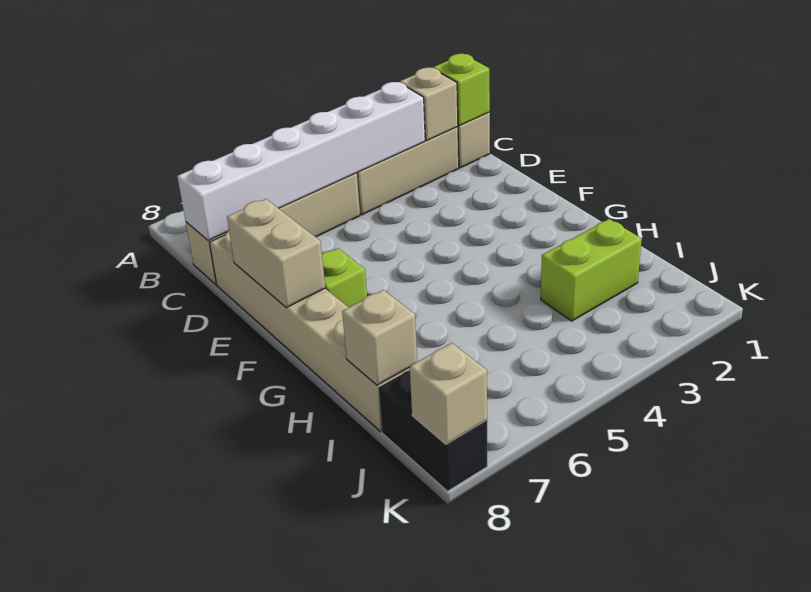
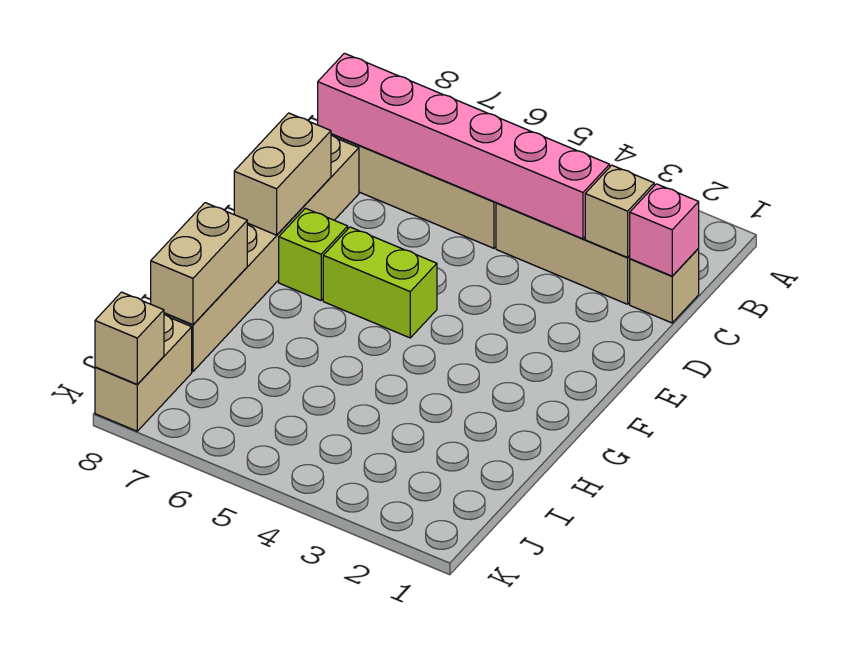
lime 1x1 brick [433,54,490,126] -> pink 1x1 brick [630,184,699,276]
white 1x6 brick [177,82,425,241] -> pink 1x6 brick [318,53,610,239]
lime 1x2 brick [541,219,642,321] -> lime 1x2 brick moved to [323,227,437,338]
tan 1x1 brick [342,290,417,385] -> tan 1x2 brick [151,203,247,325]
black 1x2 brick [379,370,487,491] -> tan 1x2 brick [95,315,192,431]

